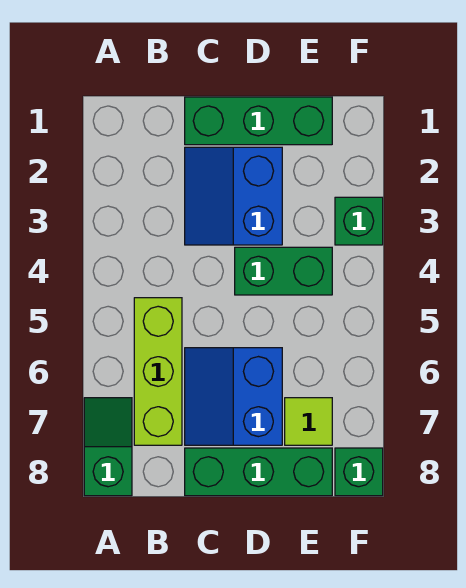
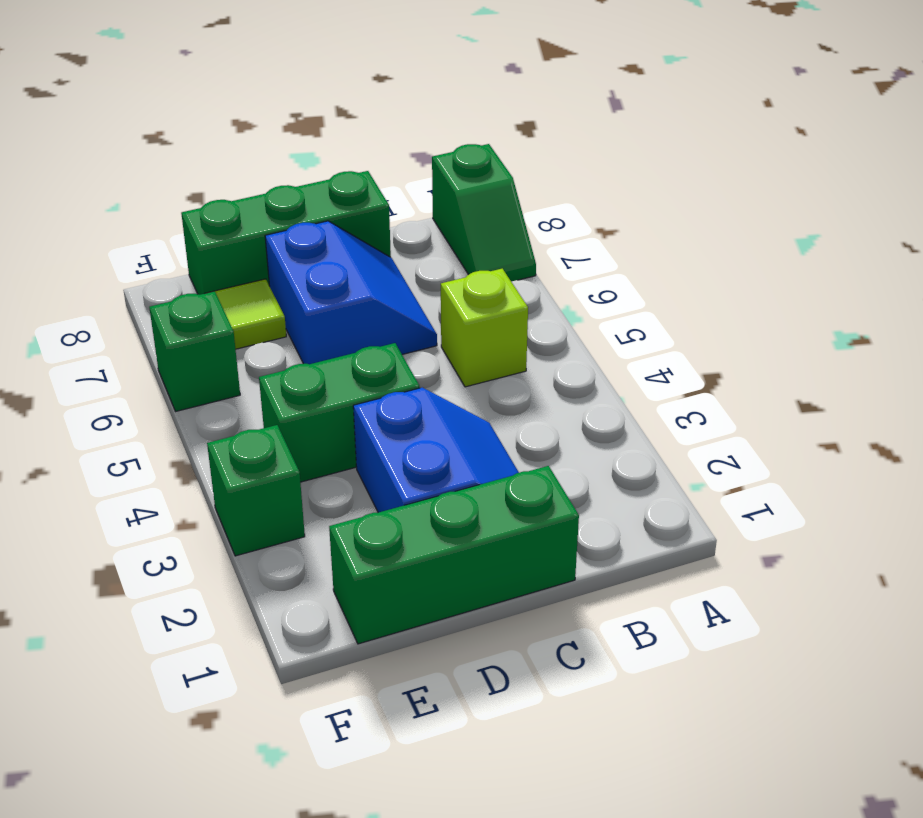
lime 1x3 brick [134,298,182,445] -> lime 1x1 brick [441,269,528,387]
green 1x1 brick [335,448,383,496] -> green 1x1 brick moved to [149,291,240,411]

